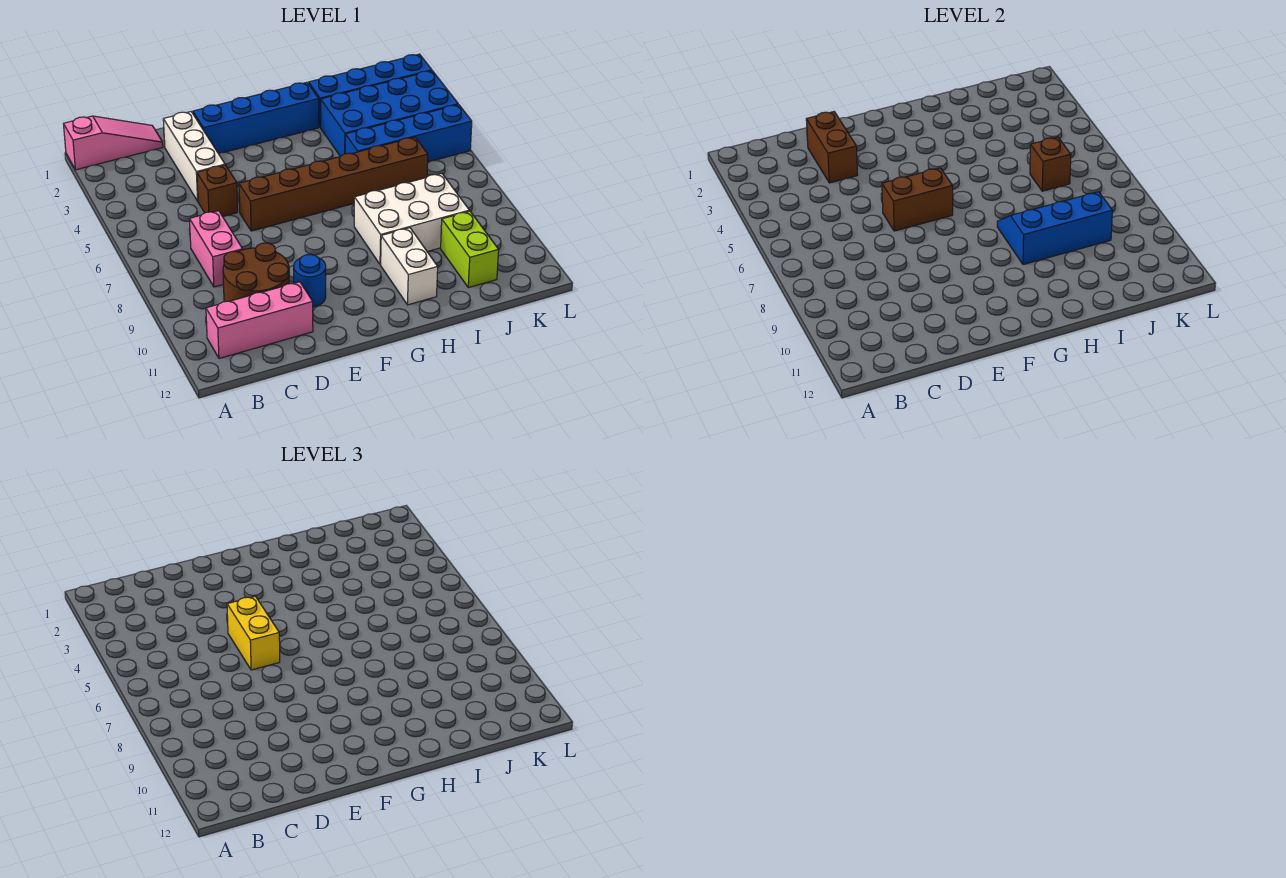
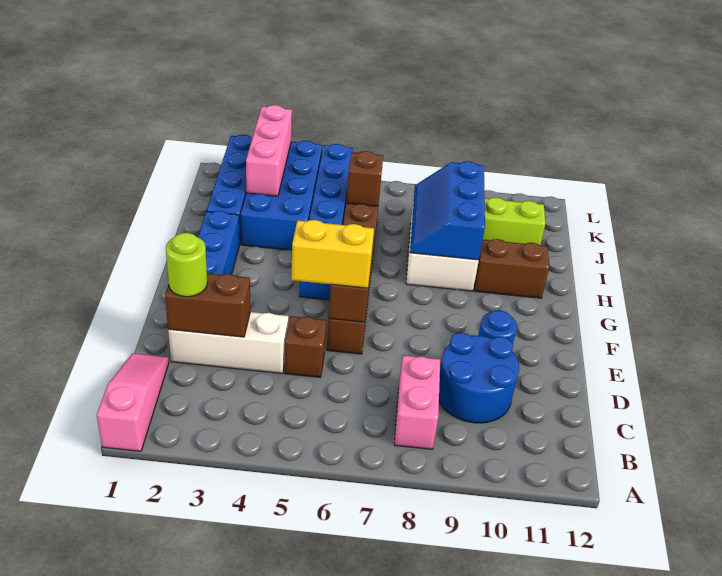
pink 1x3 brick [206,282,313,358] -> pink 1x3 brick moved to [246,105,292,196]
pink 1x2 brick [190,211,243,287] -> pink 1x2 brick turned to [394,355,440,449]
brown 2x2 round brick [223,243,289,302] -> blue 2x2 round brick [439,333,519,423]
none -> lime 1x1 round brick [166,233,207,297]
white 1x2 brick [381,228,438,305] -> brown 1x2 brick [475,239,549,298]
blue 1x4 brick [345,105,472,162] -> blue 1x6 brick [299,144,353,300]

